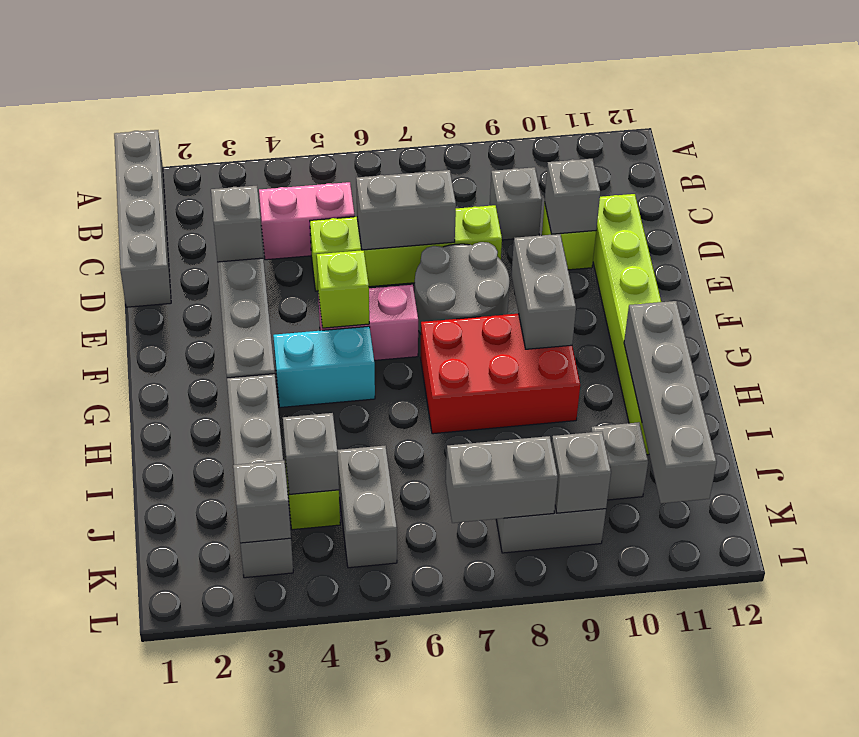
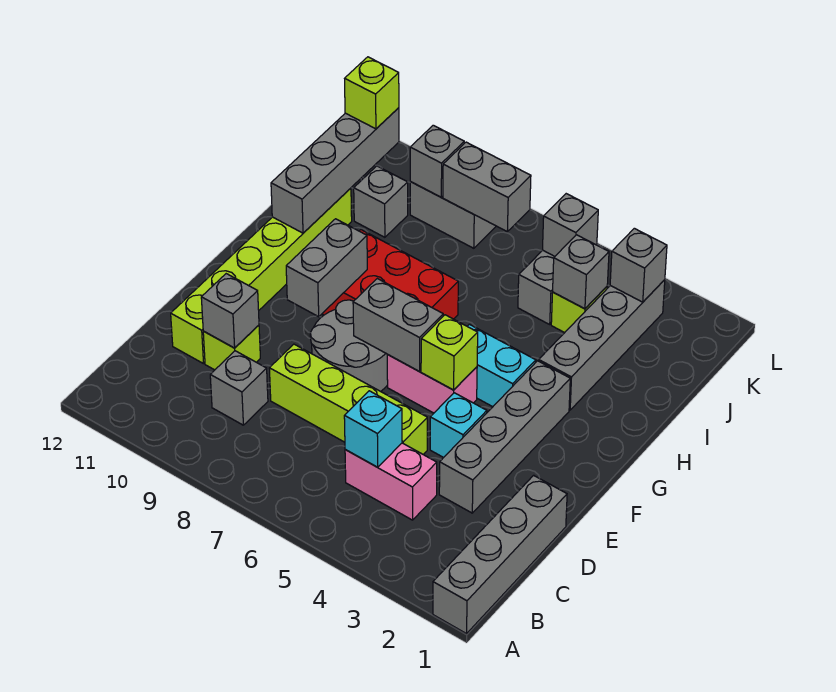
none -> cyan 1x1 brick [344,391,402,467]
grey 1x1 brick [211,186,263,262] -> grey 1x1 brick moved to [543,194,598,256]
grey 1x2 brick [356,170,456,250] -> grey 1x2 brick moved to [353,279,443,371]
none -> cyan 1x1 brick [430,393,487,458]
none -> lime 1x1 brick [345,57,399,129]

